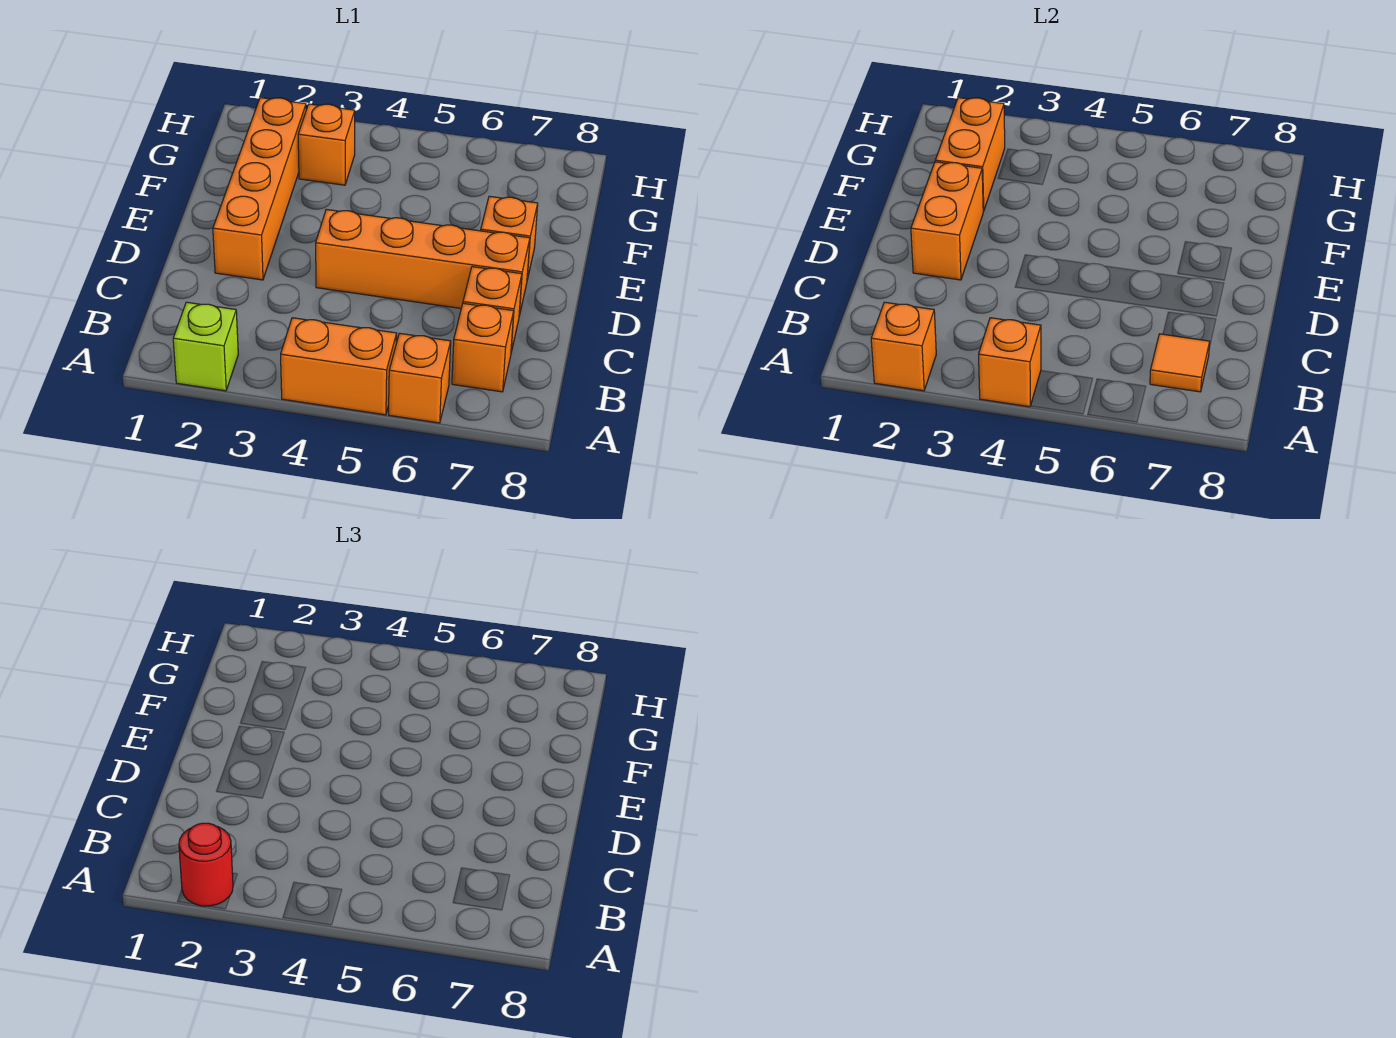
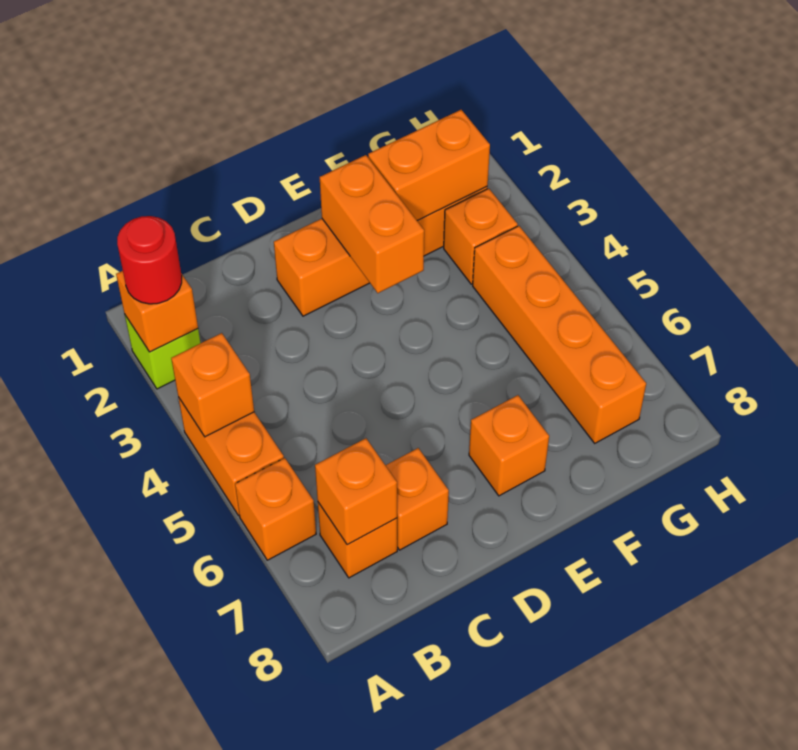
orange 1x1 tile [1150,334,1210,392] -> orange 1x1 brick [315,438,397,545]
orange 1x2 brick [911,162,983,280] -> orange 1x2 brick turned to [320,155,424,293]
orange 1x4 brick [316,209,530,316] -> orange 1x4 brick moved to [473,226,646,443]

